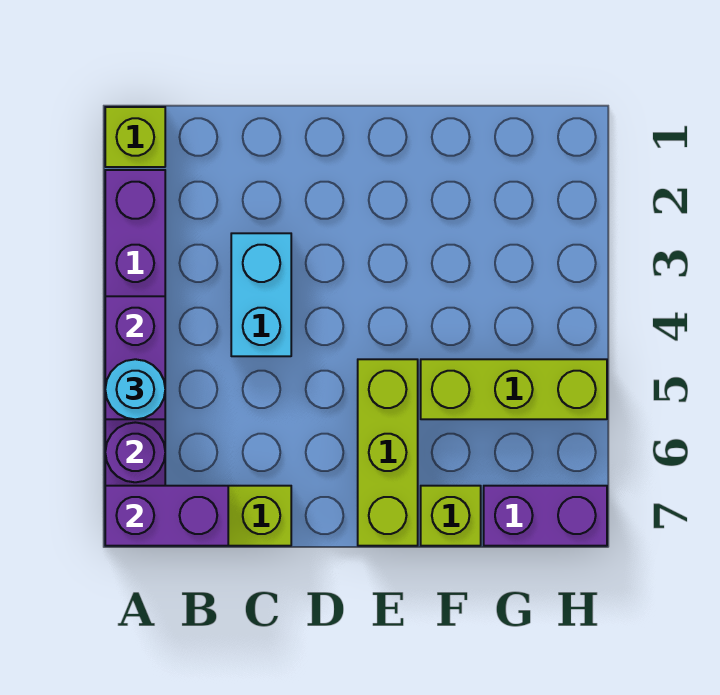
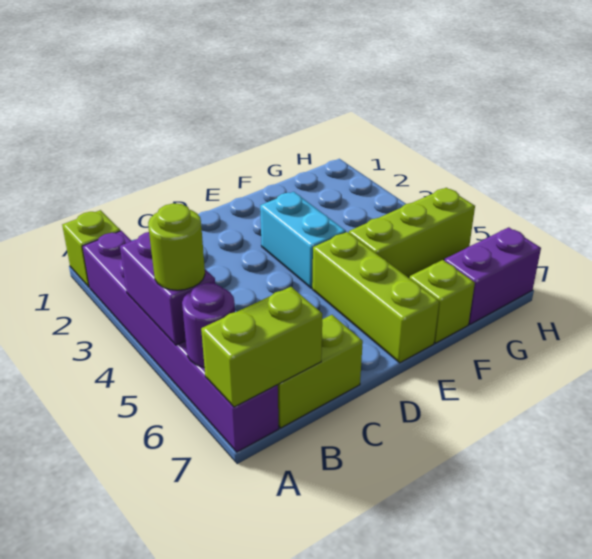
cyan 1x1 round brick [105,359,165,419] -> lime 1x1 round brick [148,203,205,290]
purple 1x2 brick [105,486,228,546] -> lime 1x2 brick [201,287,322,407]
cyan 1x2 brick [231,233,291,356] -> cyan 1x2 brick moved to [260,192,346,288]

